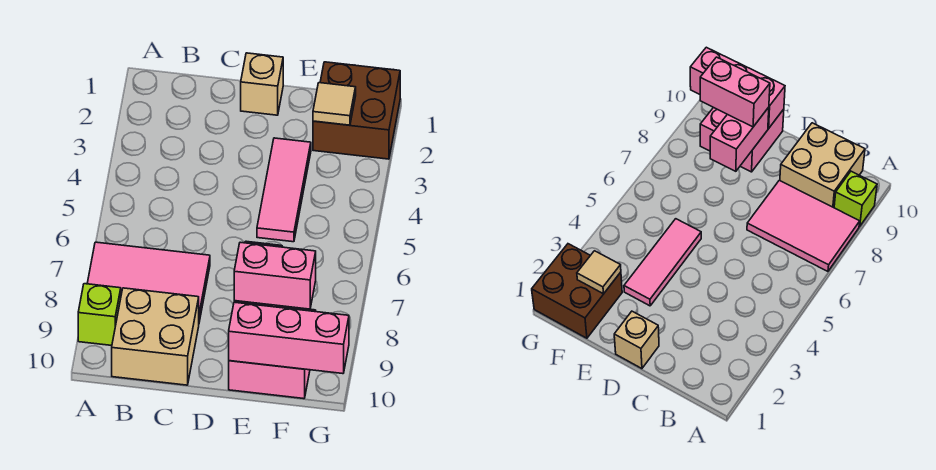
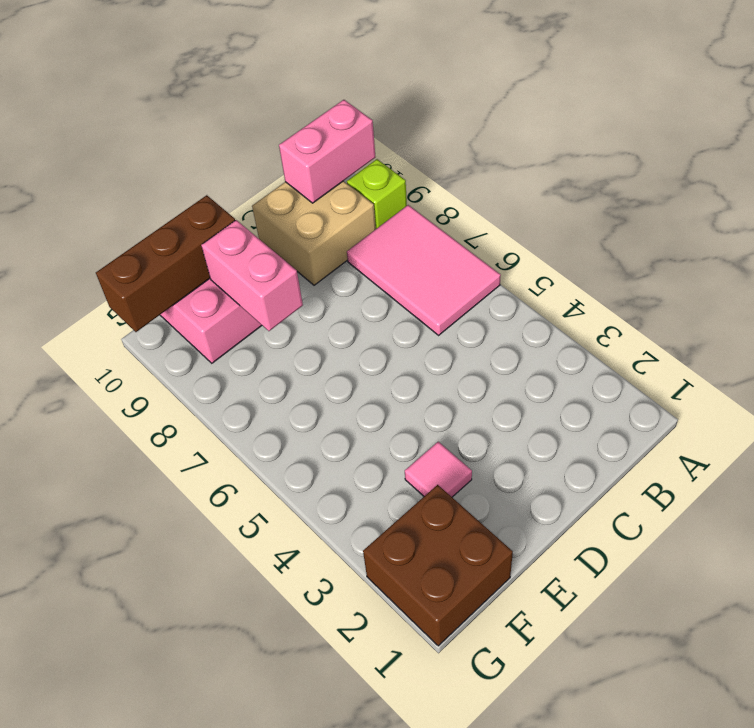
pink 2x3 tile [87,242,210,322] -> pink 2x3 tile turned to [347,205,501,335]
tan 1x1 brick [241,53,283,115] -> none
pink 1x3 tile [257,138,311,242] -> pink 1x1 tile [405,442,472,497]
pink 1x2 brick [234,242,316,309] -> pink 1x2 brick moved to [279,100,375,203]
pink 1x3 brick [229,302,349,374] -> brown 1x3 brick [96,195,235,332]
tan 1x1 tile [313,83,356,125] -> none

